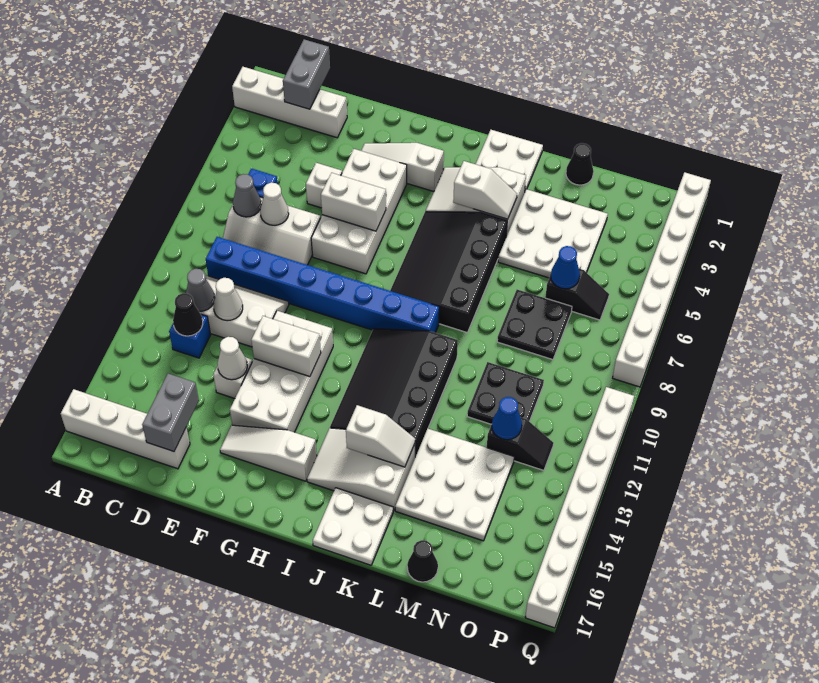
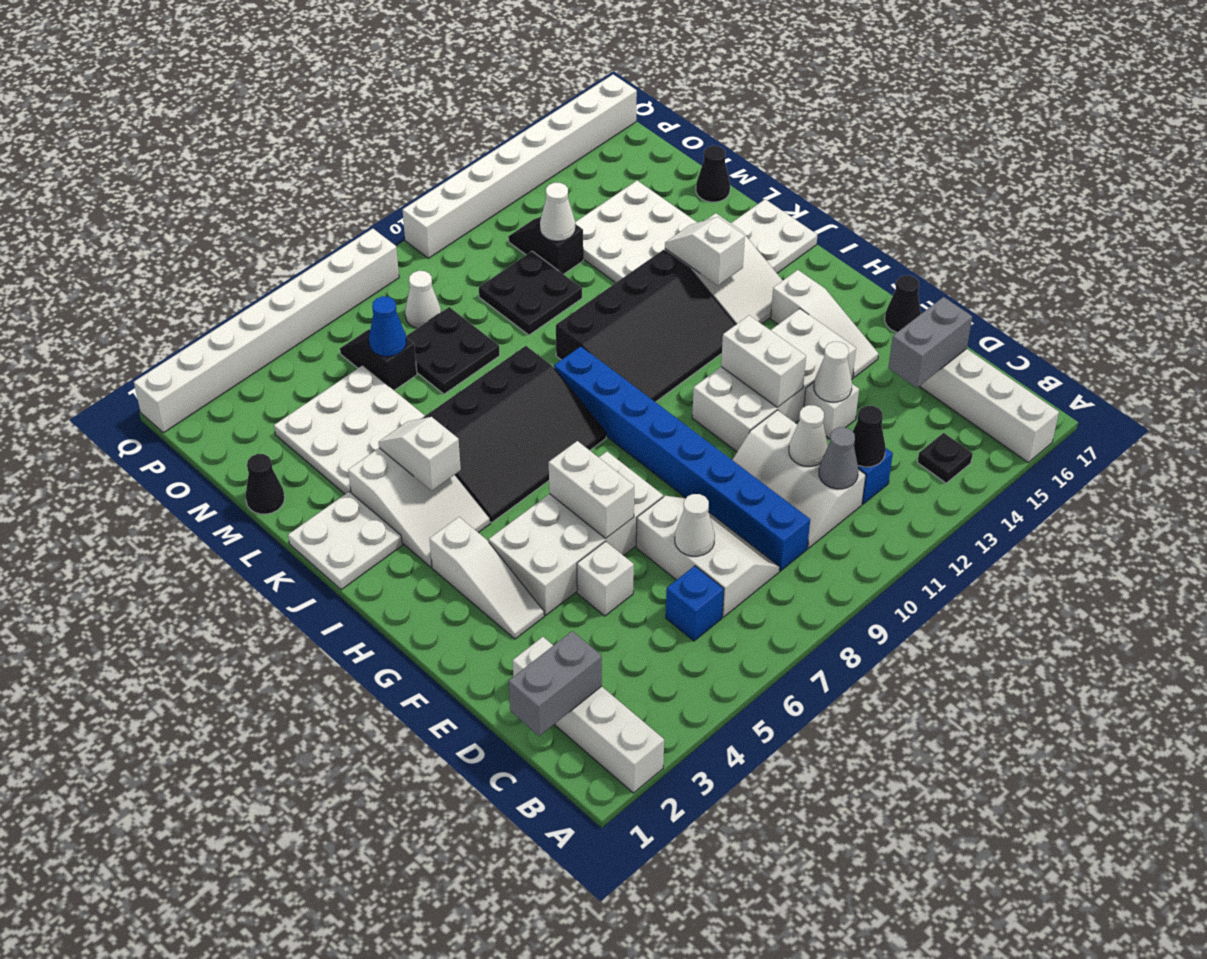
none -> black 1x1 plate [917,433,973,483]
grey 1x1 cone [233,174,261,217] -> none
none -> black 1x1 cone [885,275,921,332]
blue 1x1 cone [492,397,522,440] -> white 1x1 cone [540,183,575,241]
none -> white 1x1 cone [405,271,441,328]

